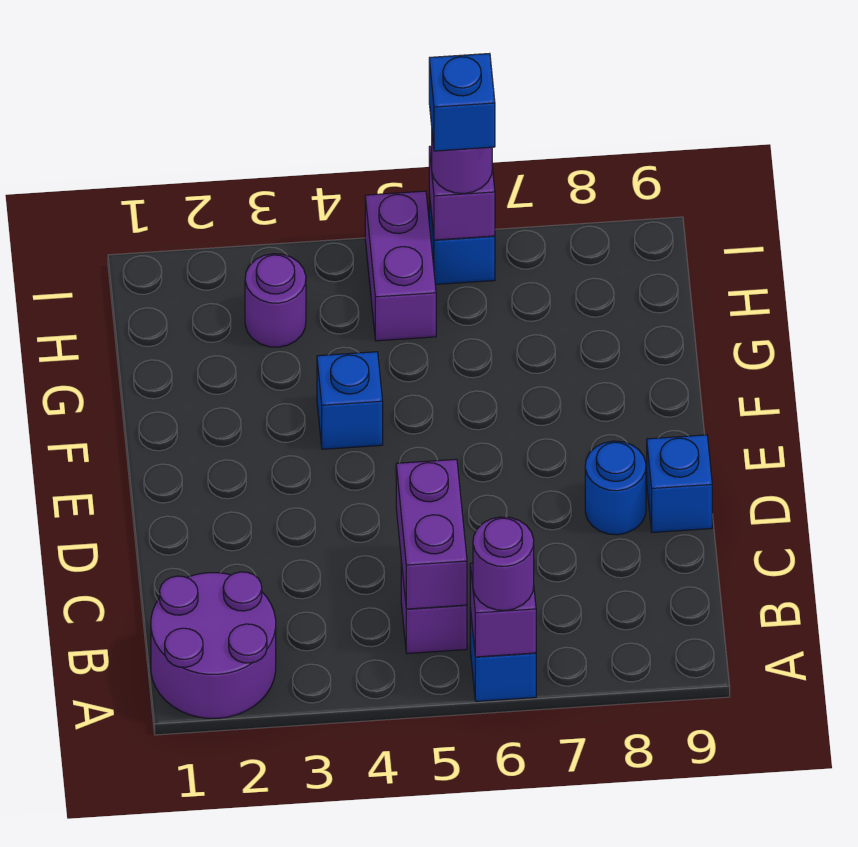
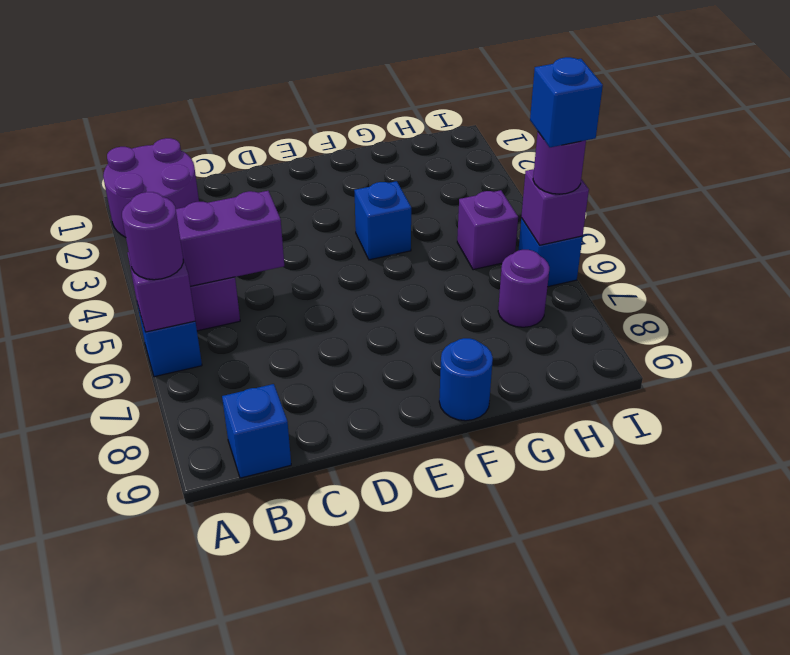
blue 1x1 round brick [585,441,646,535] -> blue 1x1 round brick moved to [439,338,493,421]
blue 1x1 brick [647,435,712,532] -> blue 1x1 brick moved to [222,384,291,478]
purple 1x1 round brick [245,254,306,347] -> purple 1x1 round brick moved to [498,250,549,327]
purple 1x2 brick [365,191,436,341] -> purple 1x1 brick [457,190,518,270]

